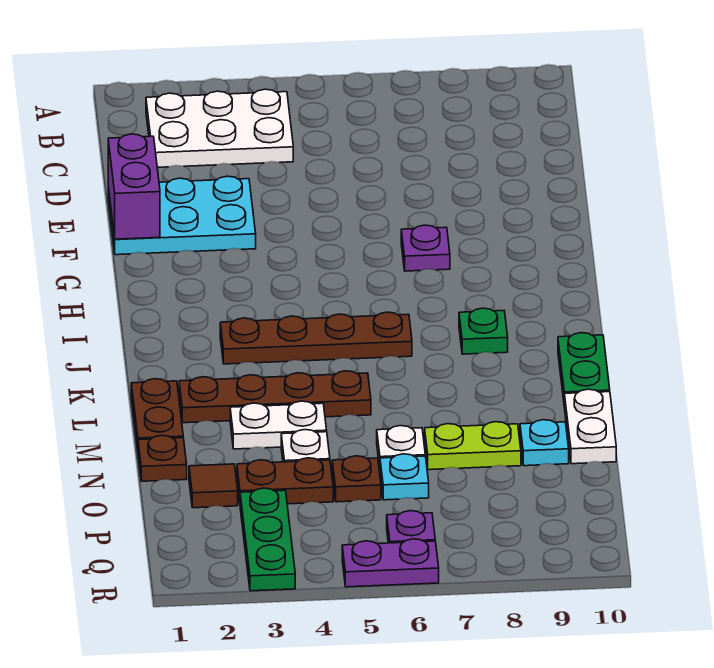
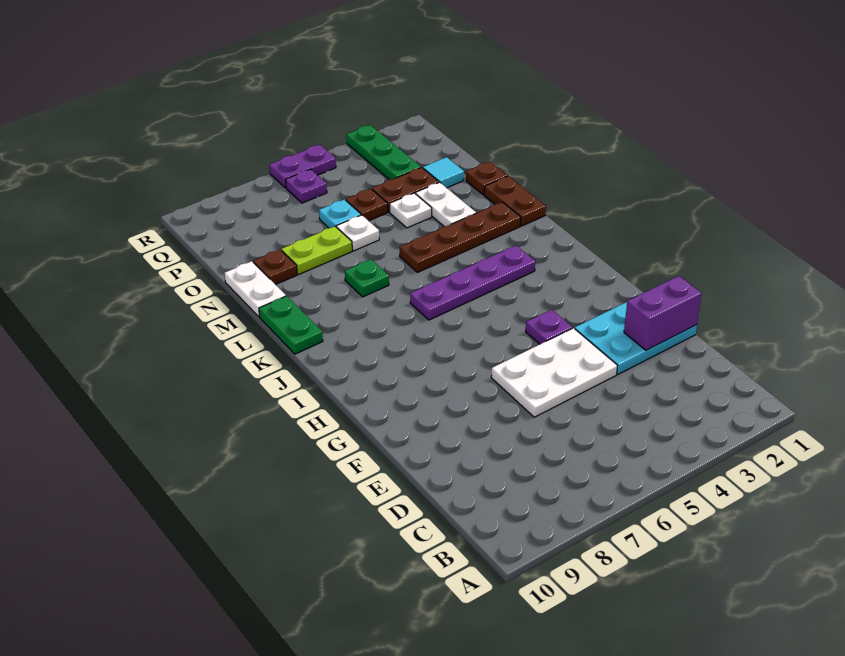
white 2x3 plate [146,89,293,167] -> white 2x3 plate moved to [491,328,617,417]
purple 1x2 brick [108,134,160,239] -> purple 1x2 brick turned to [624,276,702,350]
purple 1x1 plate [401,225,450,271] -> purple 1x1 plate moved to [526,310,572,344]
brown 1x4 plate [220,312,412,364] -> purple 1x4 plate [410,246,535,320]
green 1x1 plate [459,308,508,354] -> green 1x1 plate moved to [345,259,389,297]
white 1x2 plate [230,401,327,449] -> white 1x2 plate turned to [416,182,476,227]
cyan 1x1 plate [520,420,569,466] -> brown 1x1 plate [253,250,297,285]
brown 1x1 tile [189,464,238,508] -> cyan 1x1 tile [423,157,464,188]

